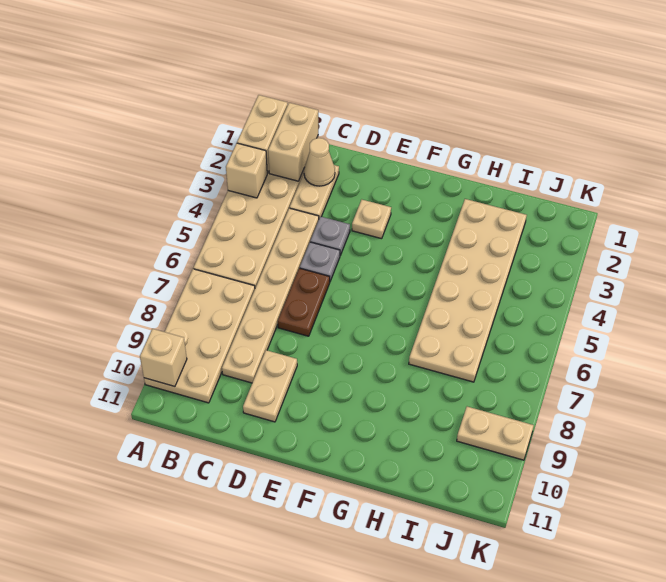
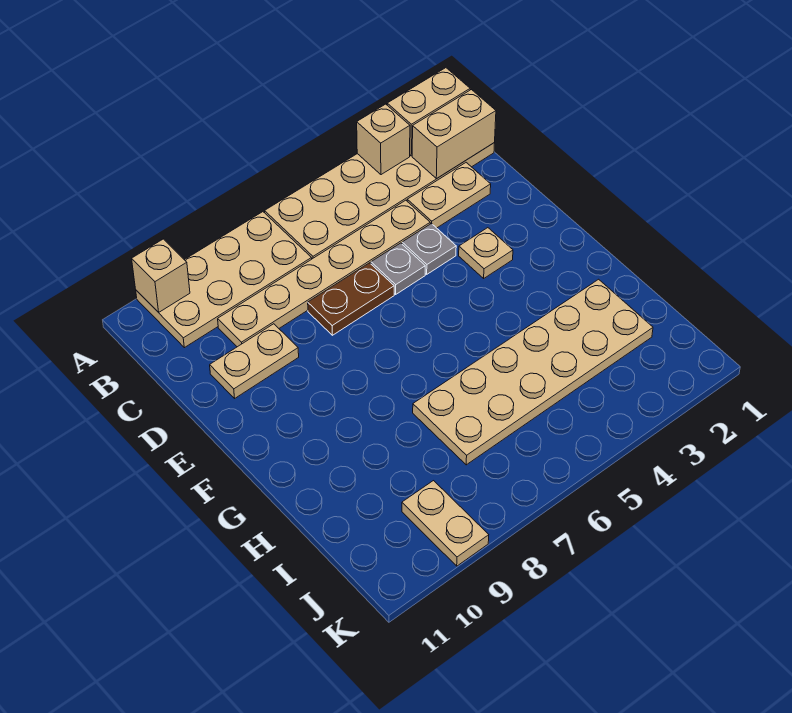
tan 1x1 cone [304,138,335,186] -> none

